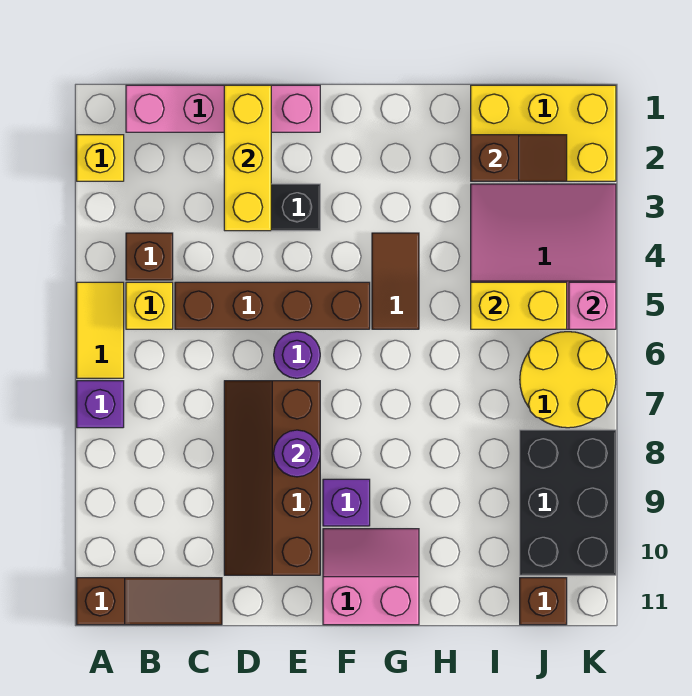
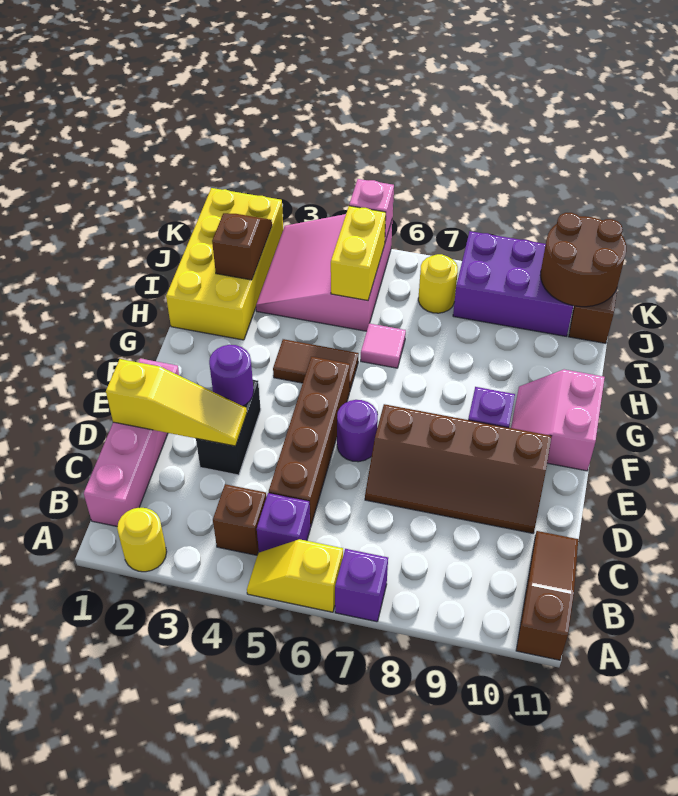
yellow 1x1 brick [77,135,124,181] -> yellow 1x1 round brick [117,508,167,572]
yellow 1x2 tile [77,282,124,378] -> yellow 1x2 slope [247,539,343,612]
yellow 1x1 brick [126,282,173,329] -> purple 1x1 brick [257,493,310,552]
yellow 1x3 brick [224,85,271,231] -> yellow 1x3 slope [106,359,247,446]
purple 1x1 round brick [274,430,320,477] -> purple 1x1 round brick moved to [209,345,254,406]
none -> pink 1x1 tile [361,323,406,368]
yellow 2x3 brick [471,85,616,181] -> yellow 2x4 brick [166,188,283,340]
yellow 2x2 round brick [520,332,616,428] -> yellow 1x1 round brick [418,254,458,313]
black 2x3 brick [520,430,616,575] -> purple 2x3 brick [453,231,573,336]
none -> brown 2x2 round brick [540,213,626,307]

